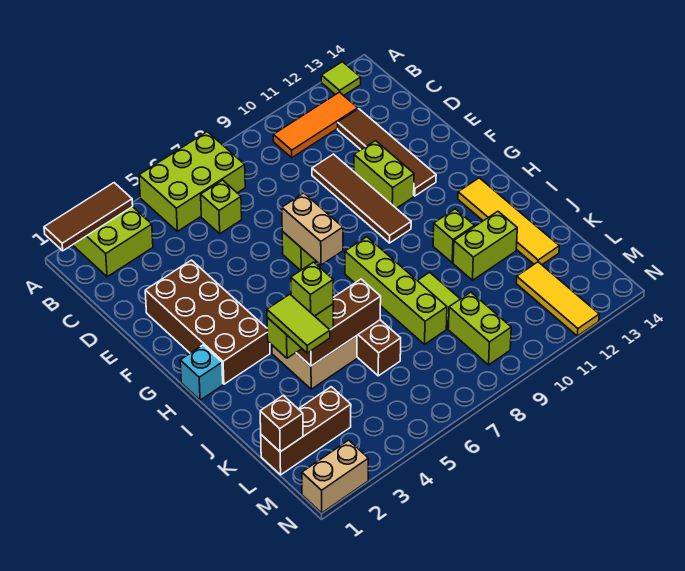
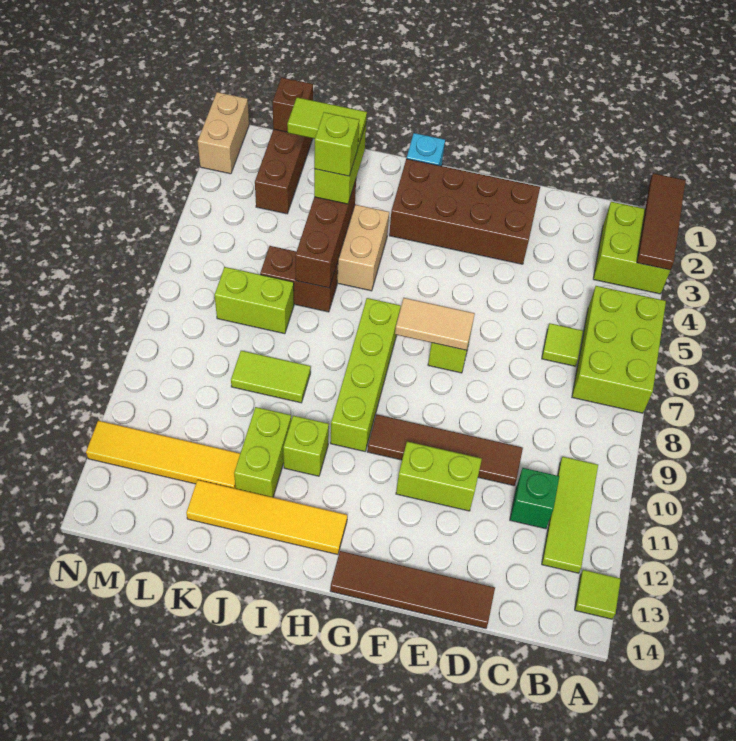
orange 1x3 tile [273,92,358,158] -> lime 1x3 tile [542,457,598,573]
lime 1x1 brick [201,180,242,234] -> lime 1x1 tile [542,323,583,366]
none -> green 1x1 brick [510,468,559,529]
brown 1x4 tile [338,109,436,196] -> brown 1x4 tile moved to [330,551,495,628]
tan 1x2 brick [282,193,343,265] -> tan 1x2 tile [395,298,475,350]
lime 1x4 brick [345,237,447,344] -> lime 1x4 brick turned to [330,298,401,451]
lime 1x2 brick [448,292,511,365] -> lime 1x2 brick moved to [215,267,294,334]
yellow 1x3 tile [516,262,599,336] -> yellow 1x4 tile [86,421,240,489]

